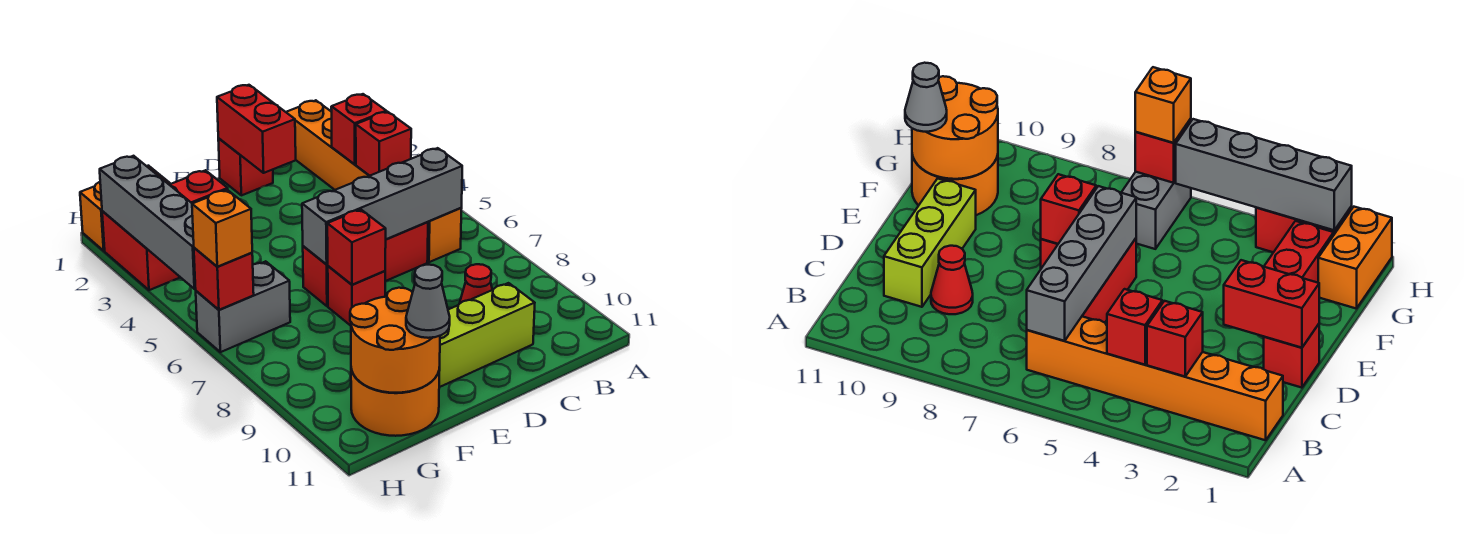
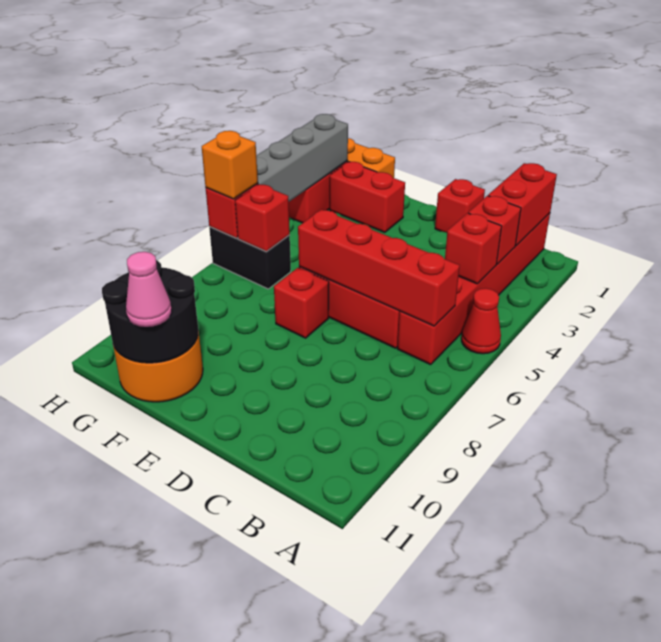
orange 1x6 brick [286,100,462,262] -> red 1x6 brick [397,213,550,365]
grey 1x4 brick [302,148,462,264] -> red 1x4 brick [298,209,460,326]
red 1x1 cone [459,264,492,304] -> red 1x1 cone moved to [461,288,501,354]
lime 1x3 brick [439,283,535,387] -> none
red 1x2 brick [217,85,296,173] -> red 1x2 brick moved to [488,163,557,246]
red 1x1 brick [327,209,386,285] -> red 1x1 brick moved to [235,184,290,252]
orange 2x2 round brick [350,288,440,393] -> black 2x2 round brick [102,260,199,363]
grey 1x1 cone [406,265,450,338] -> pink 1x1 cone [126,252,172,327]
grey 1x2 brick [196,261,290,352] -> black 1x2 brick [209,227,291,289]

